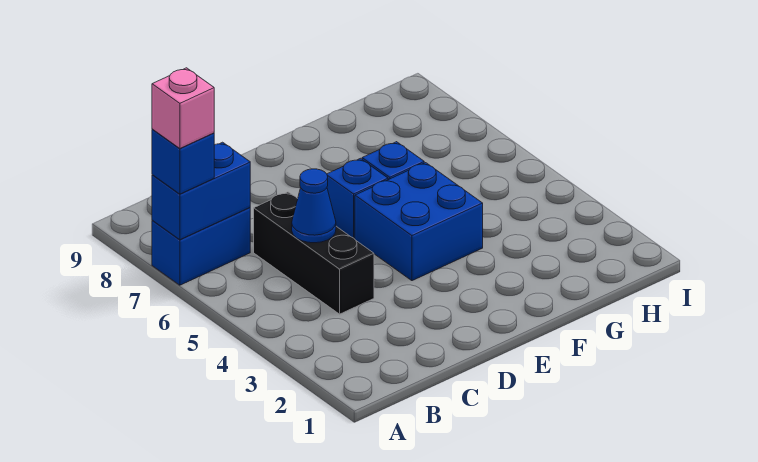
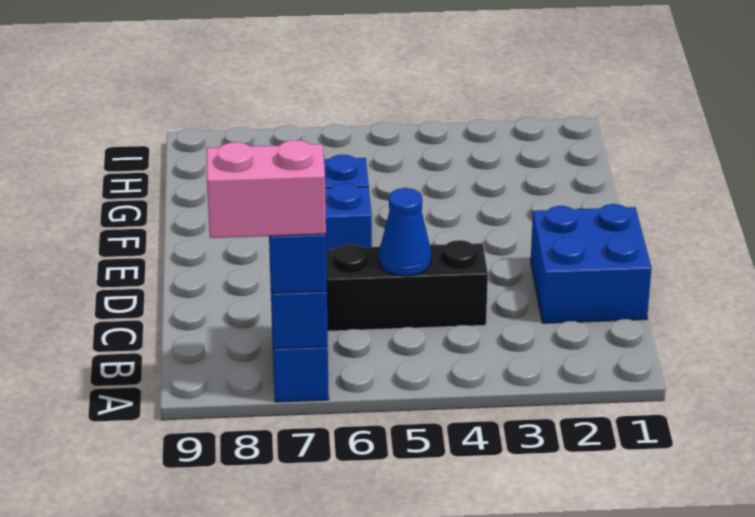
pink 1x1 brick [152,68,214,148] -> pink 1x2 brick [207,140,326,238]
blue 2x2 brick [355,163,483,281] -> blue 2x2 brick moved to [531,204,651,323]

